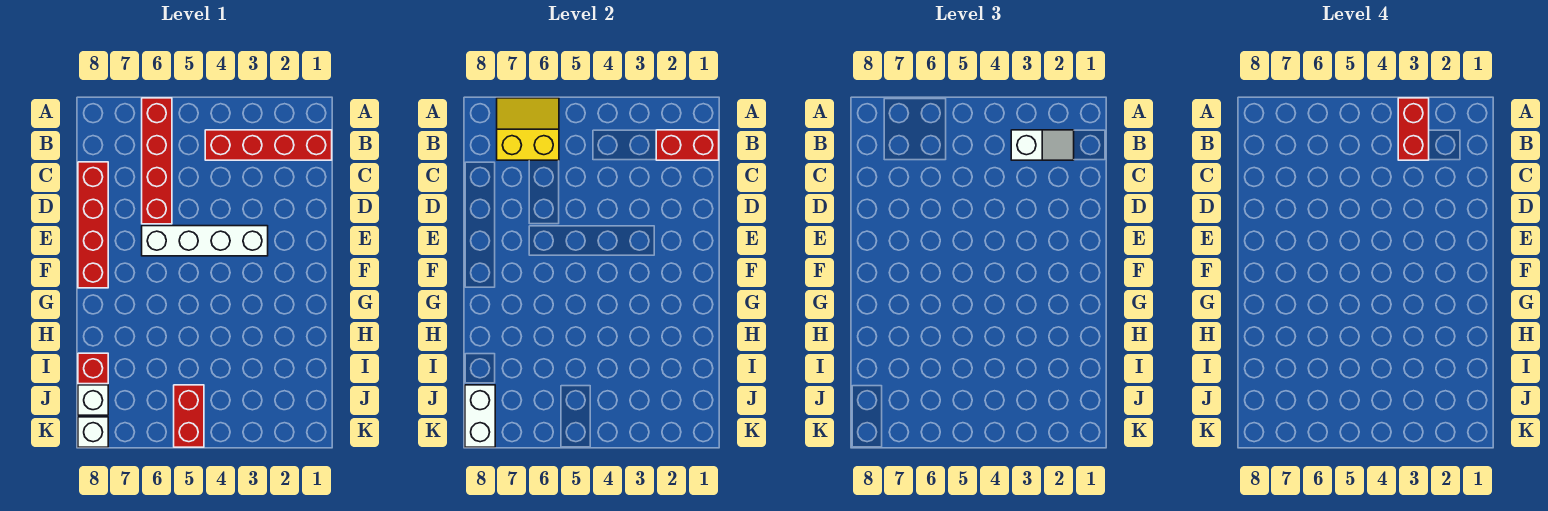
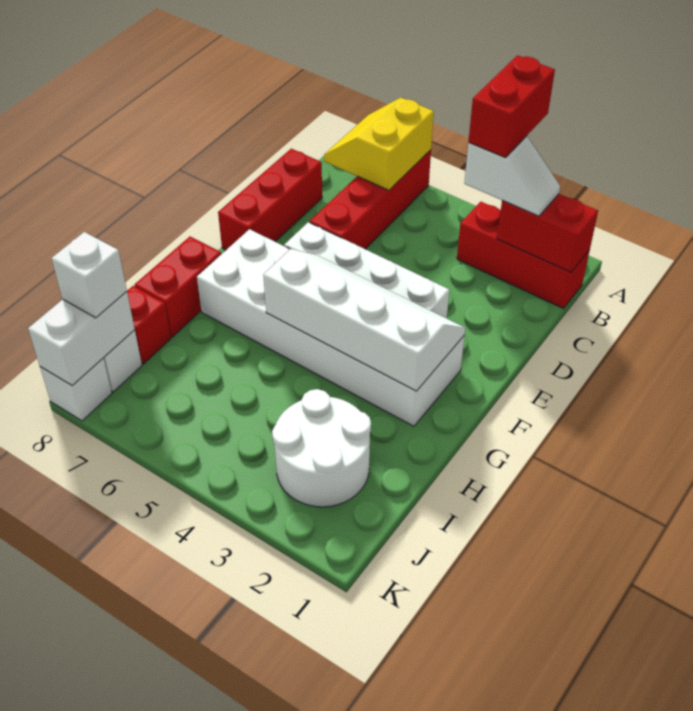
yellow 2x2 slope [497,98,559,160] -> yellow 2x2 slope turned to [324,97,434,190]
red 1x4 brick [205,130,332,160] -> red 1x3 brick [457,202,590,308]
red 1x4 brick [78,162,108,288] -> red 1x3 brick [218,149,322,250]
none -> white 2x6 brick [197,229,465,426]
none -> white 2x4 slope [263,249,465,391]
none -> white 2x2 round brick [272,389,371,507]
red 1x2 brick [174,385,204,447] -> red 1x2 brick moved to [135,237,221,337]
none -> white 1x1 brick [52,232,127,318]

